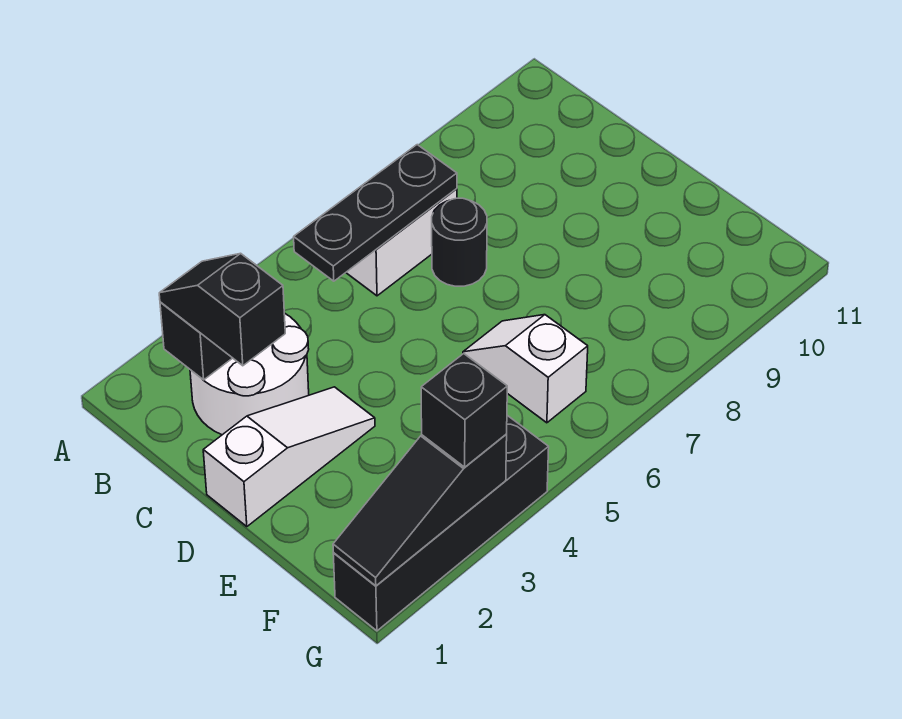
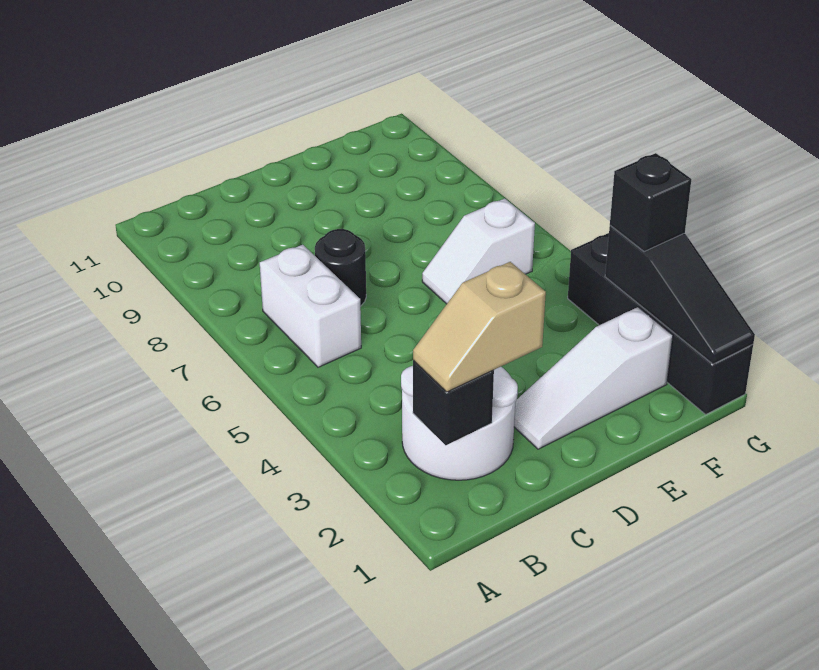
black 1x2 slope [159,253,285,366] -> tan 1x2 slope [413,262,546,392]
black 1x3 plate [294,145,457,281] -> none
white 1x3 slope [203,387,375,527] -> white 1x3 slope turned to [514,307,673,449]

